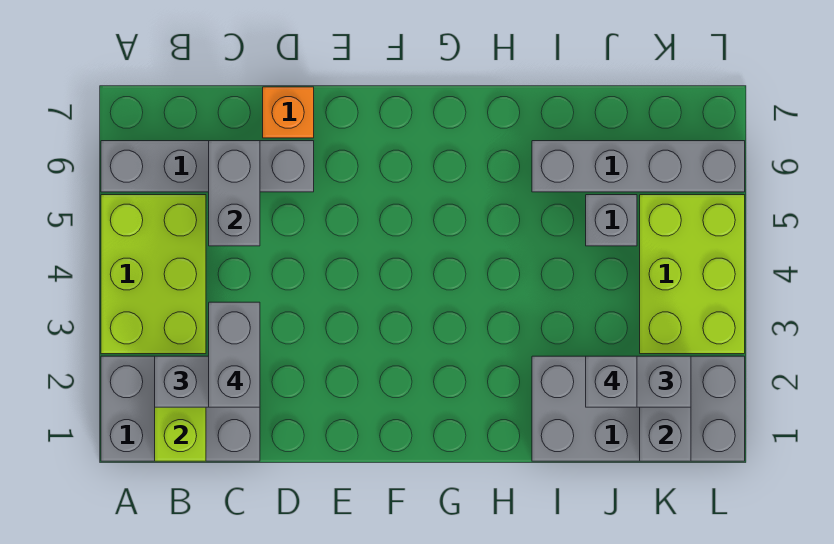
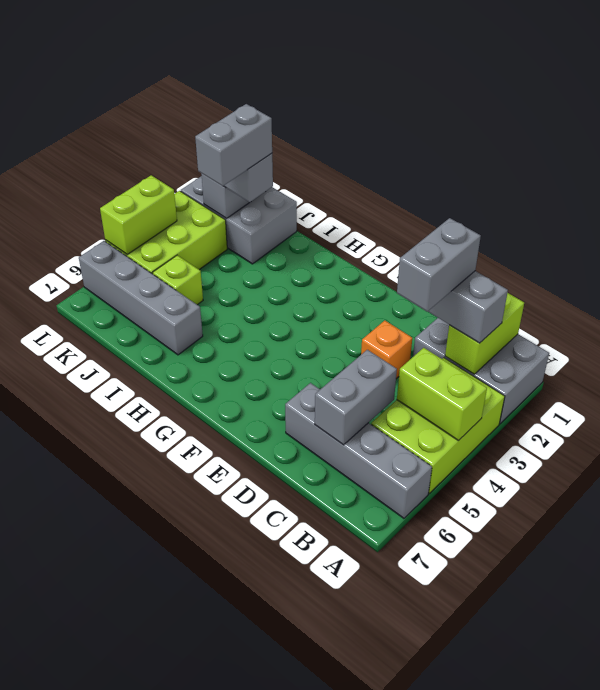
none -> lime 1x2 brick [397,348,487,440]
orange 1x1 brick [263,87,314,138] -> orange 1x1 brick moved to [361,321,412,379]
grey 2x4 brick [532,356,745,461] -> grey 2x3 brick [181,176,297,264]
grey 1x1 brick [586,356,637,407] -> grey 1x2 brick [195,104,272,186]
grey 1x1 brick [586,195,637,246] -> lime 1x1 brick [153,255,203,305]
none -> lime 1x2 brick [100,175,177,254]

